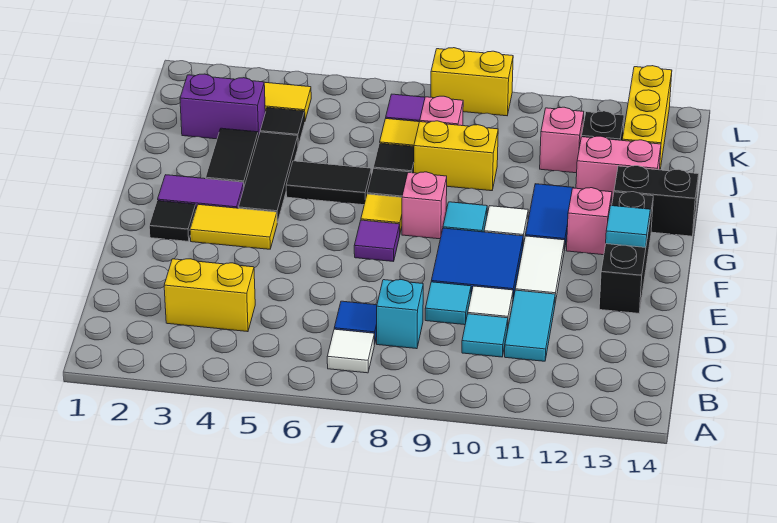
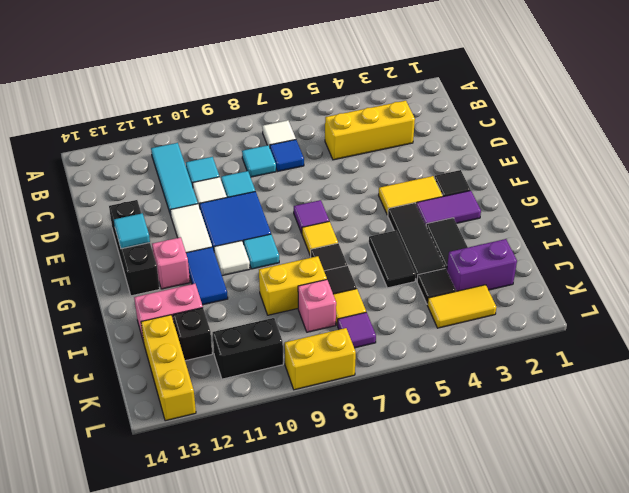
yellow 1x2 brick [164,259,255,332] -> yellow 1x3 brick [325,101,415,160]
cyan 1x1 brick [377,280,423,349] -> cyan 1x1 tile [242,145,276,177]
cyan 1x2 tile [505,290,555,361] -> cyan 1x3 tile [151,143,198,215]
pink 1x1 brick [402,172,447,239] -> none
black 1x2 tile [286,161,371,205] -> black 1x2 tile turned to [369,231,416,288]
black 1x2 brick [614,166,699,236] -> black 1x2 brick moved to [213,318,283,379]
pink 1x1 brick [540,107,584,173] -> none

